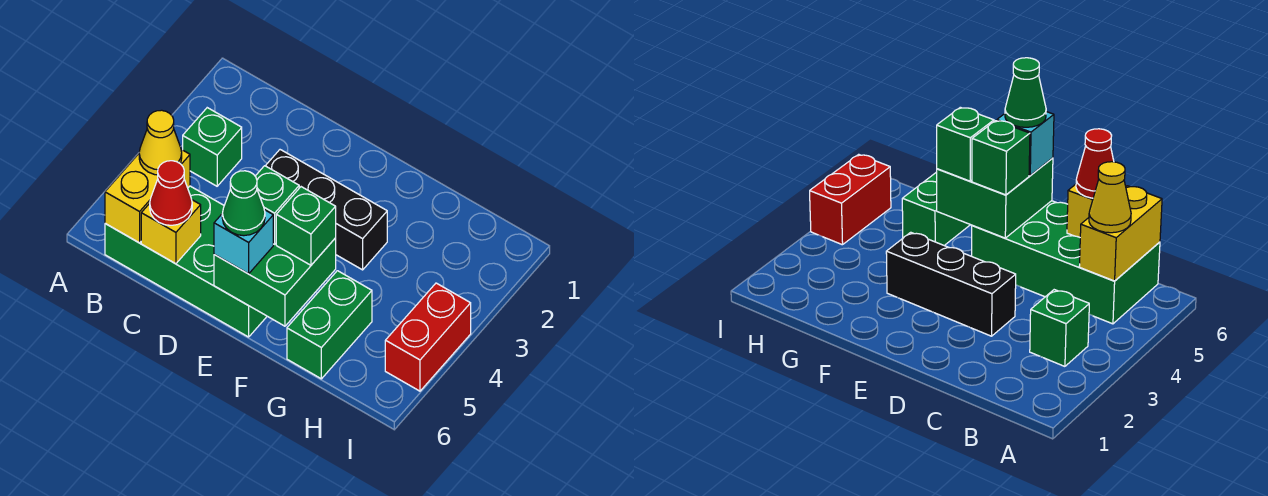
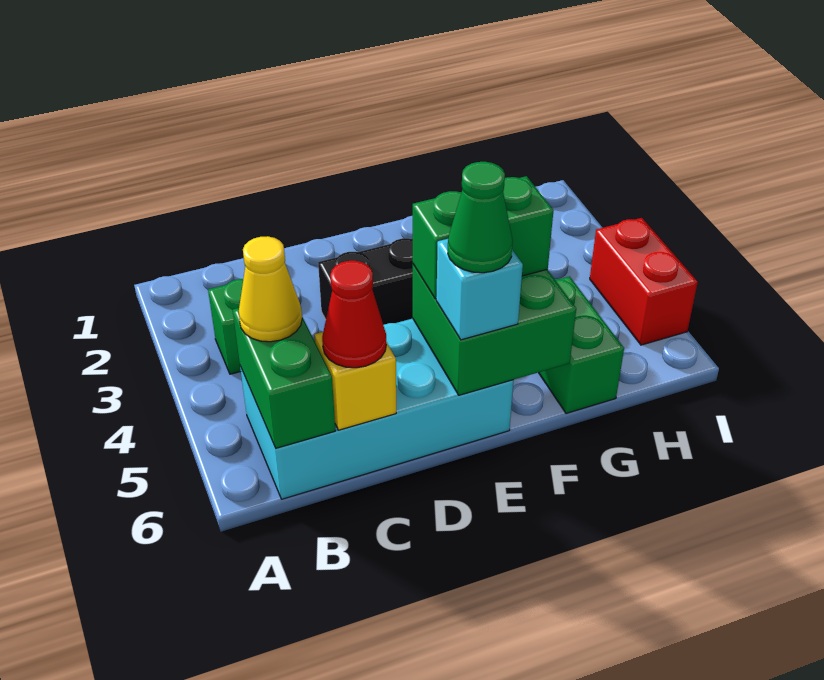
green 2x4 brick [105,186,267,337] -> cyan 2x4 brick [240,319,513,499]
yellow 1x2 brick [105,149,190,243] -> green 1x2 brick [233,308,335,448]

